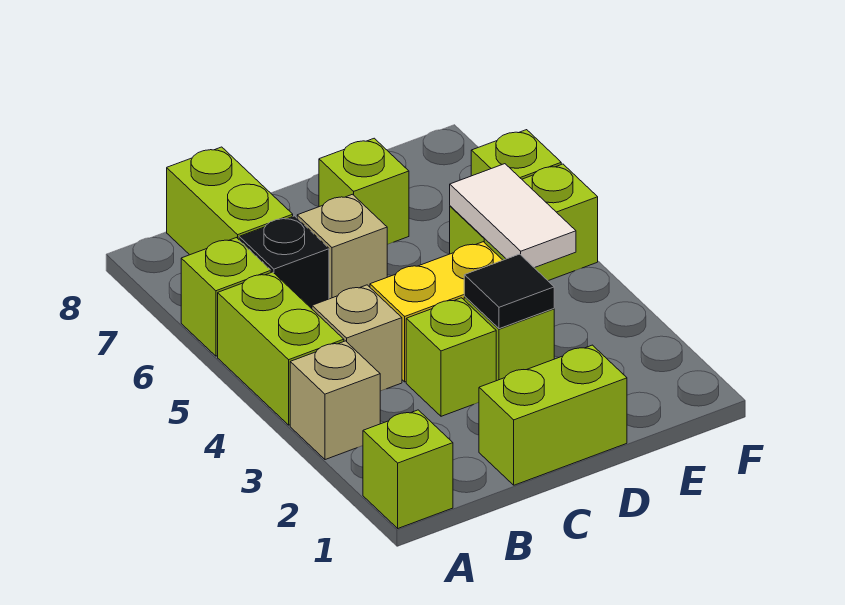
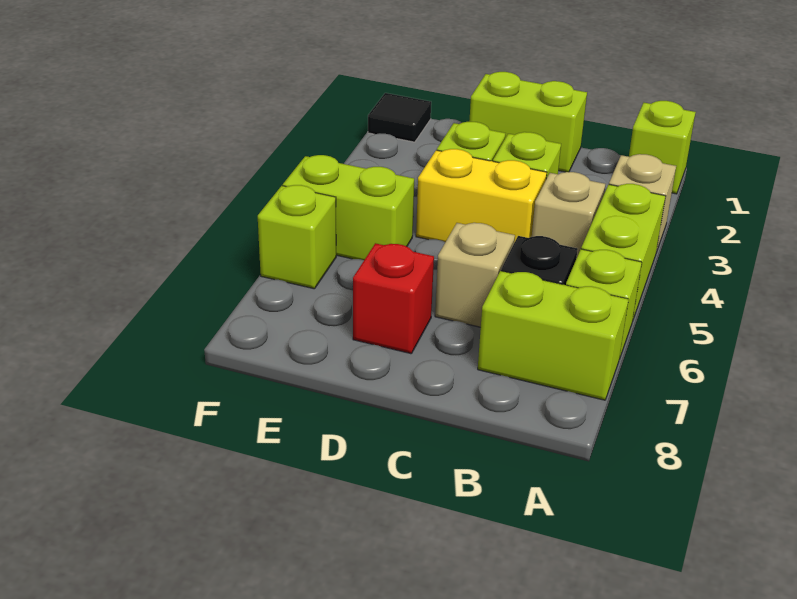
lime 1x2 brick [167,147,293,255] -> lime 1x2 brick turned to [478,271,629,400]
black 1x1 tile [464,254,554,329] -> black 1x1 tile moved to [368,93,431,142]
lime 1x1 brick [319,138,409,244] -> red 1x1 brick [353,243,434,354]
white 1x2 tile [450,164,576,268] -> none

